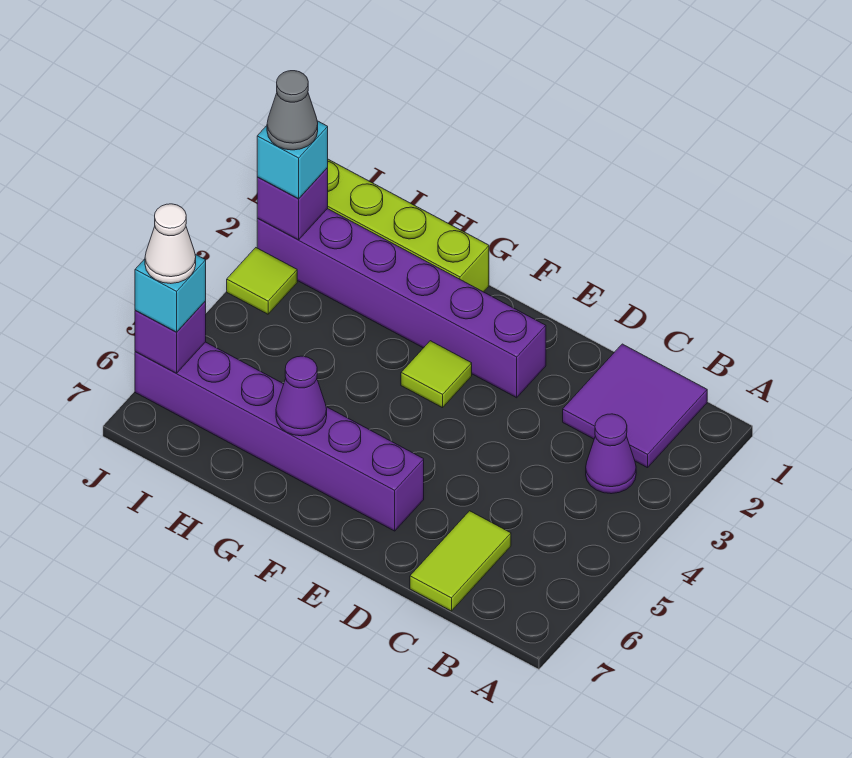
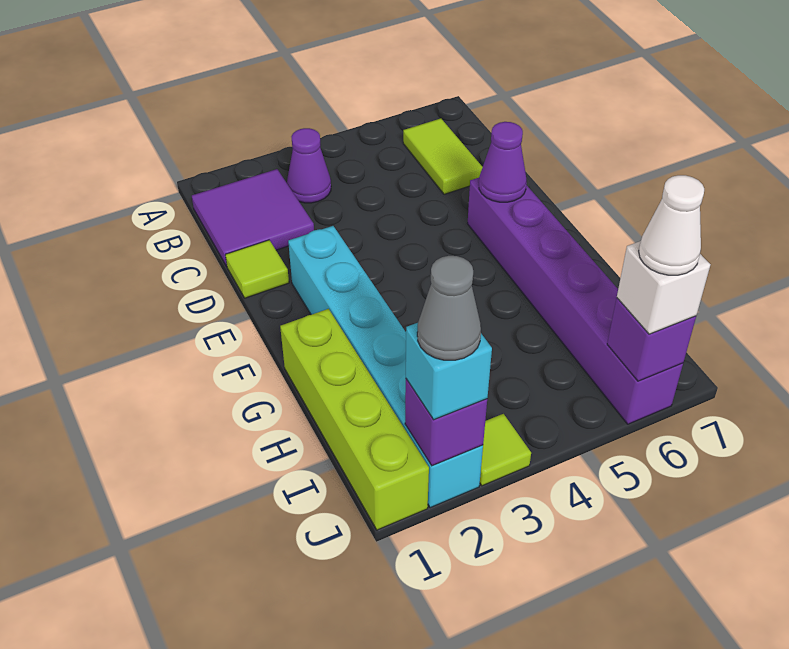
lime 1x2 tile [410,511,511,611] -> lime 1x2 tile turned to [403,118,483,194]
purple 1x6 brick [257,209,546,398] -> cyan 1x6 brick [288,226,483,508]
lime 1x1 tile [401,341,472,408] -> lime 1x1 tile moved to [225,240,289,298]
purple 1x1 cone [276,356,327,436] -> purple 1x1 cone moved to [479,122,527,202]
cyan 1x1 brick [135,255,206,332] -> white 1x1 brick [617,241,710,334]

